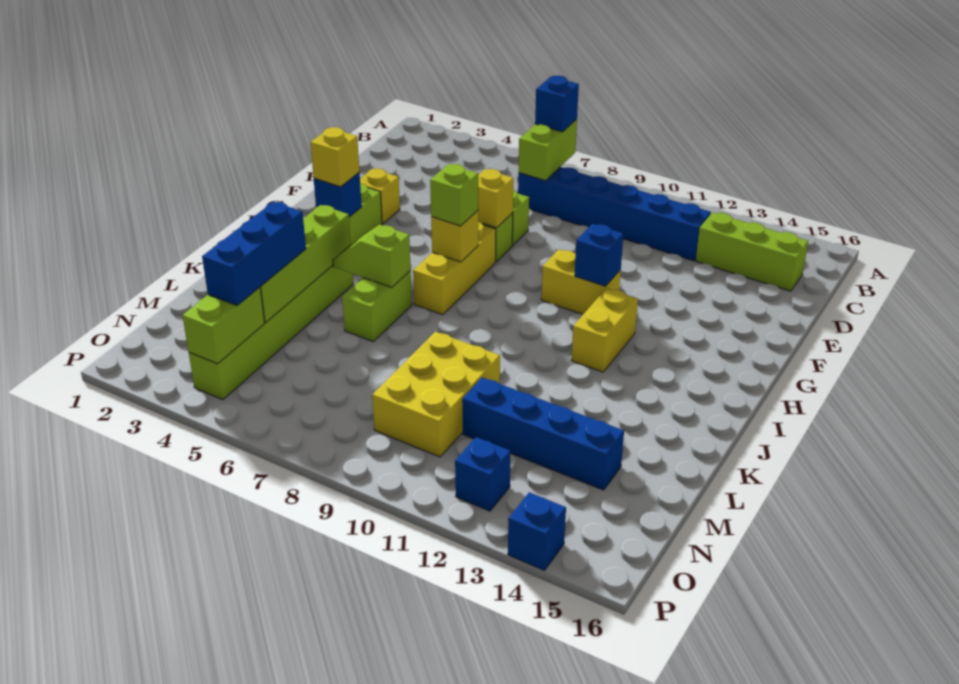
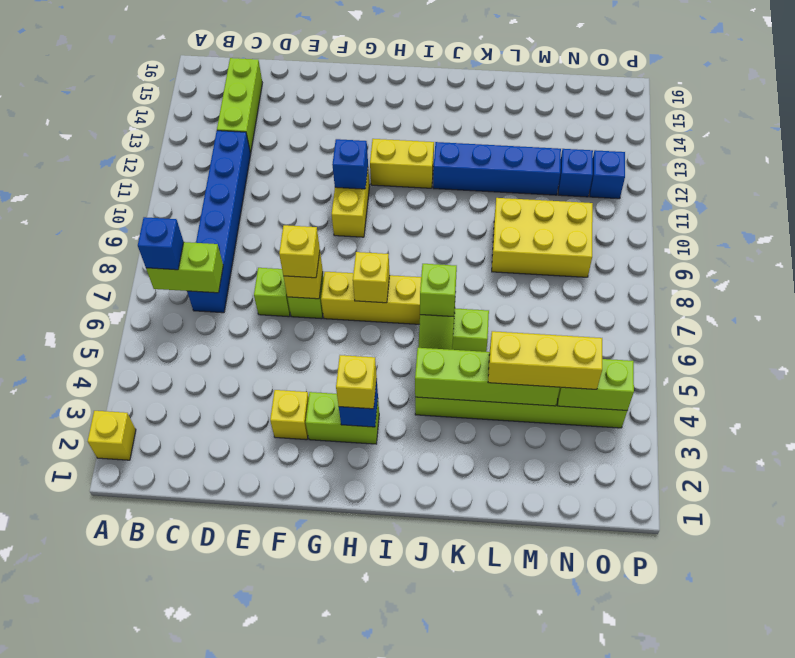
none -> yellow 1x1 brick [88,411,136,460]
none -> yellow 1x1 brick [279,225,320,278]
lime 1x1 brick [430,164,478,226] -> lime 1x1 brick moved to [420,264,457,317]
blue 1x3 brick [202,202,306,305] -> yellow 1x3 brick [488,331,602,389]
blue 1x4 brick [462,377,624,490] -> blue 1x4 brick turned to [433,142,561,195]
blue 1x1 brick [508,492,566,570] -> blue 1x1 brick moved to [558,149,593,197]

